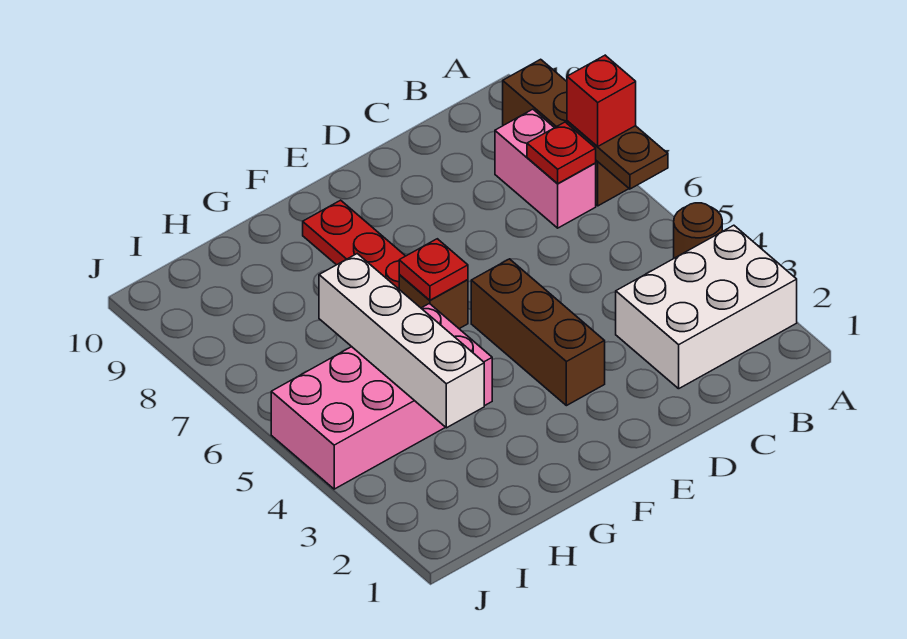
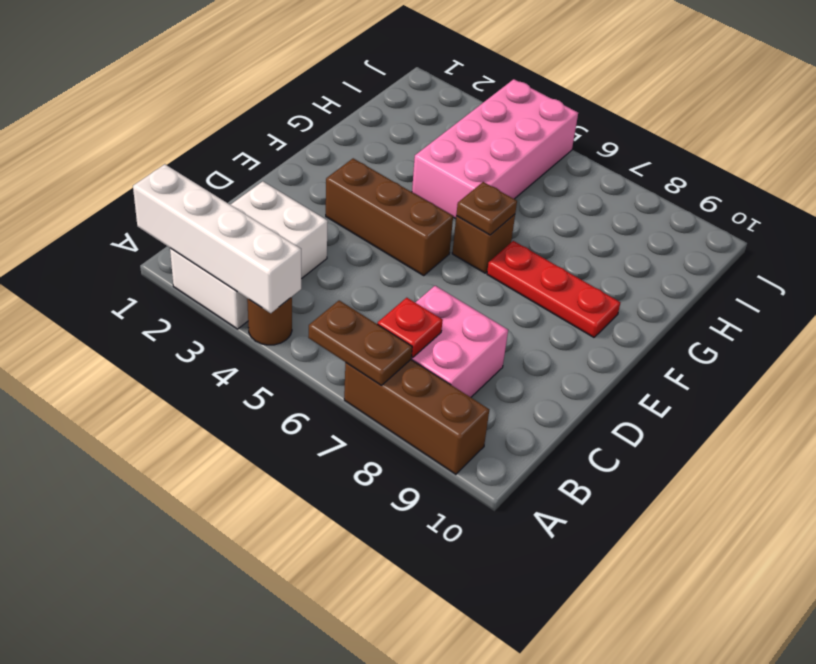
red 1x1 brick [567,55,636,147] -> none
pink 1x2 brick [495,109,596,228] -> pink 2x2 brick [411,286,508,397]
red 1x1 plate [399,239,468,300] -> brown 1x1 plate [456,182,517,235]
white 1x4 brick [319,254,484,428] -> white 1x4 brick moved to [133,164,301,313]

